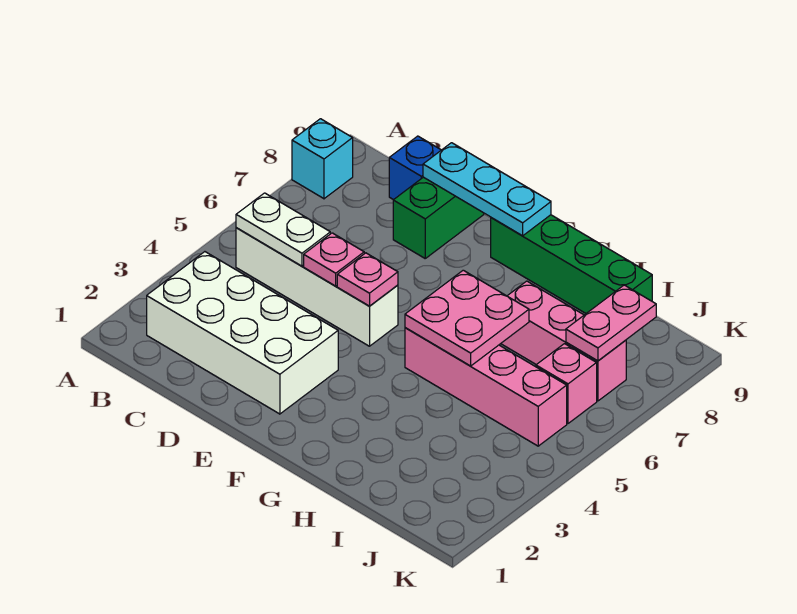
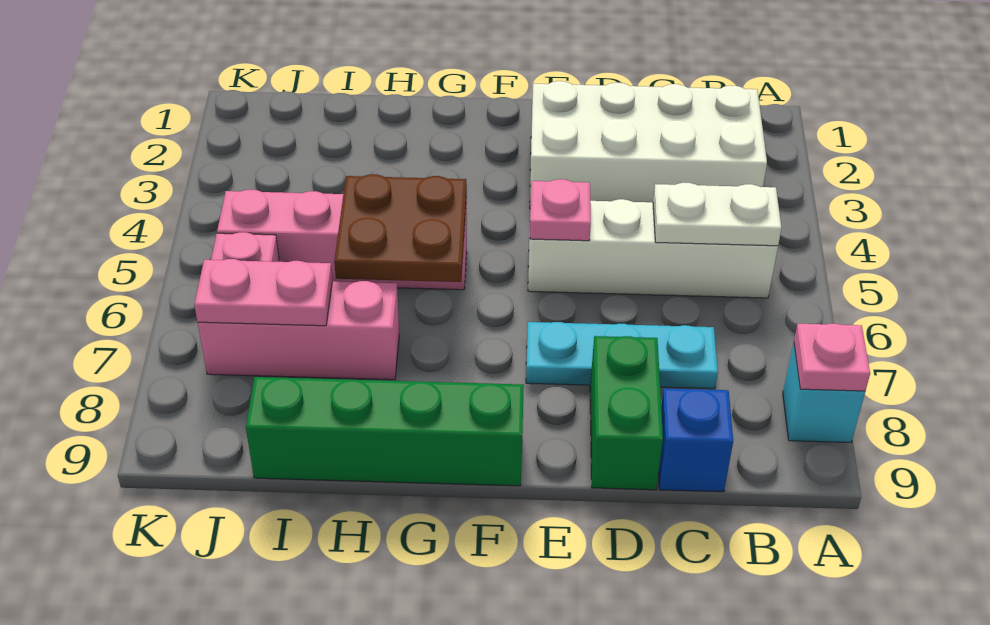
pink 1x1 plate [304,233,364,286] -> pink 1x1 plate moved to [794,324,870,391]
cyan 1x3 plate [423,143,551,236] -> cyan 1x3 plate moved to [526,322,718,389]
pink 2x2 plate [405,270,529,366] -> brown 2x2 plate [334,174,467,282]
pink 1x2 plate [566,285,656,361] -> pink 1x2 plate turned to [194,259,332,326]

